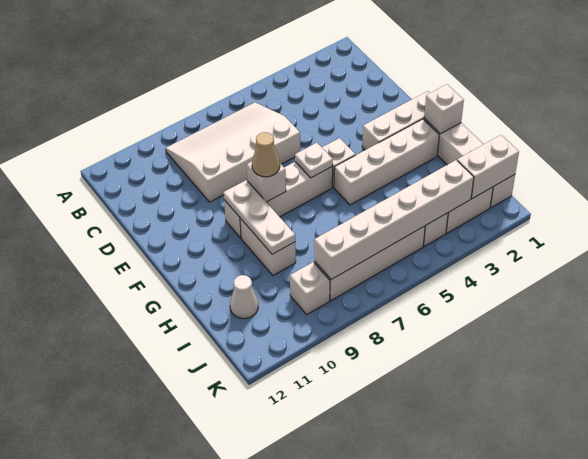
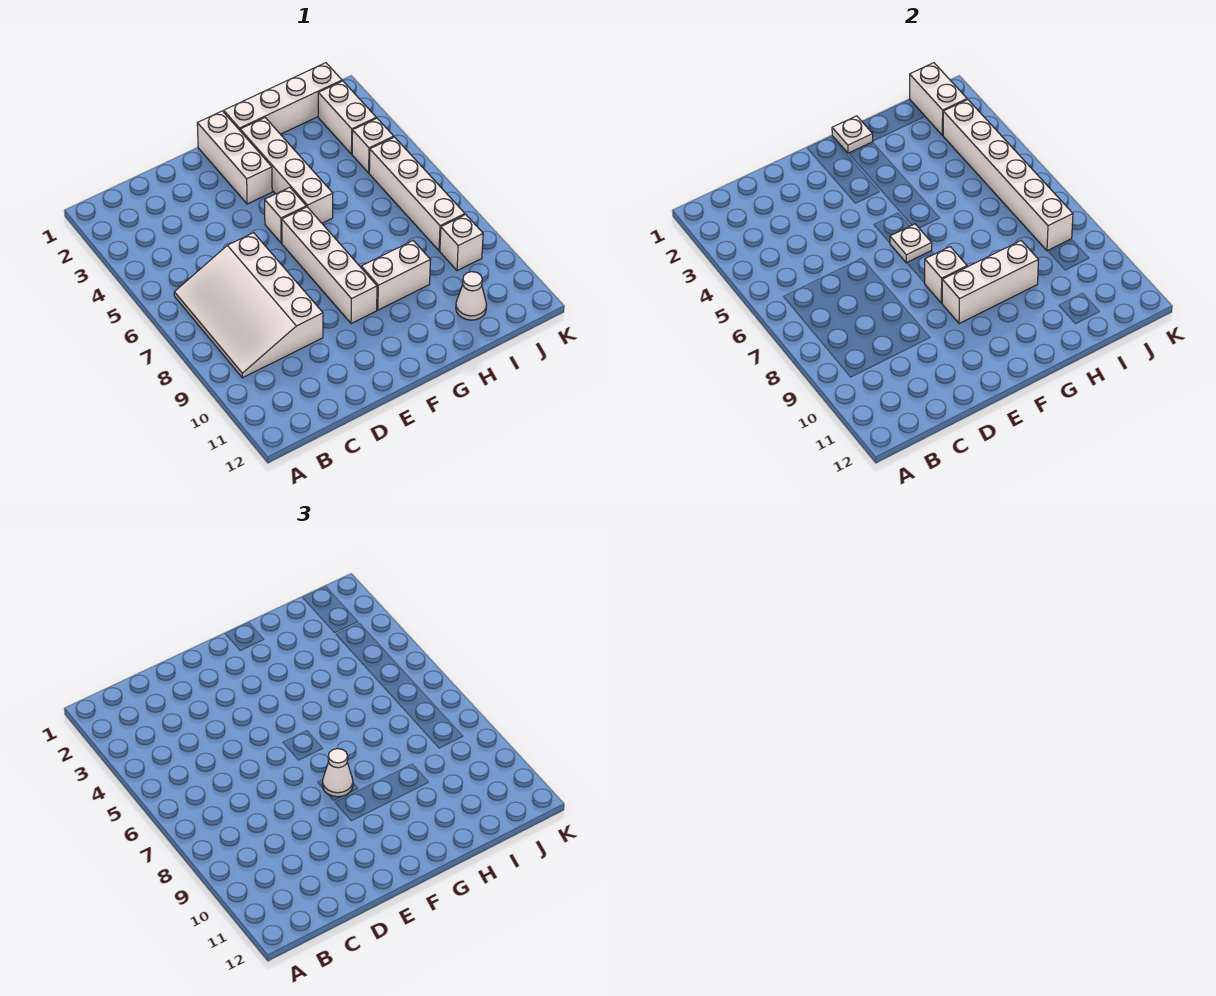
tan 1x1 cone [252,132,280,177] -> white 1x1 cone [322,749,353,797]
white 1x3 plate [224,180,295,254] -> white 1x3 brick [942,241,1038,324]
white 1x1 brick [424,84,464,134] -> white 1x1 plate [832,116,873,153]

